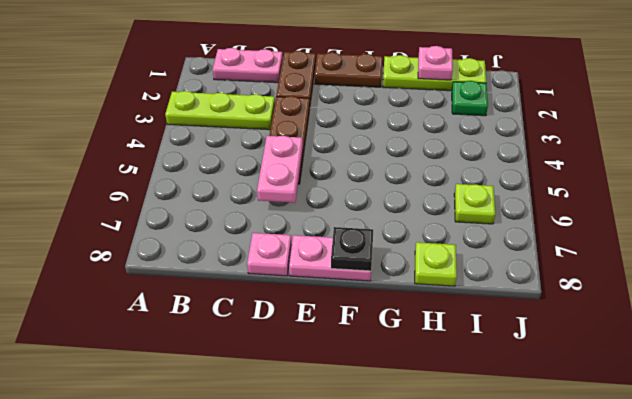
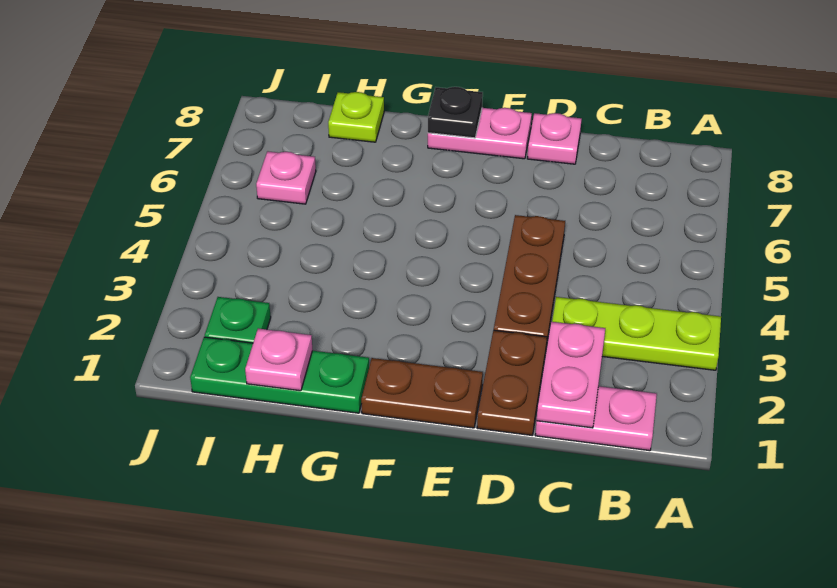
pink 1x2 plate [257,136,303,203] -> pink 1x2 plate moved to [537,322,605,428]
lime 1x3 plate [383,55,486,91] -> green 1x3 plate [190,337,369,413]
lime 1x1 plate [454,184,495,224] -> pink 1x1 plate [256,151,316,204]

